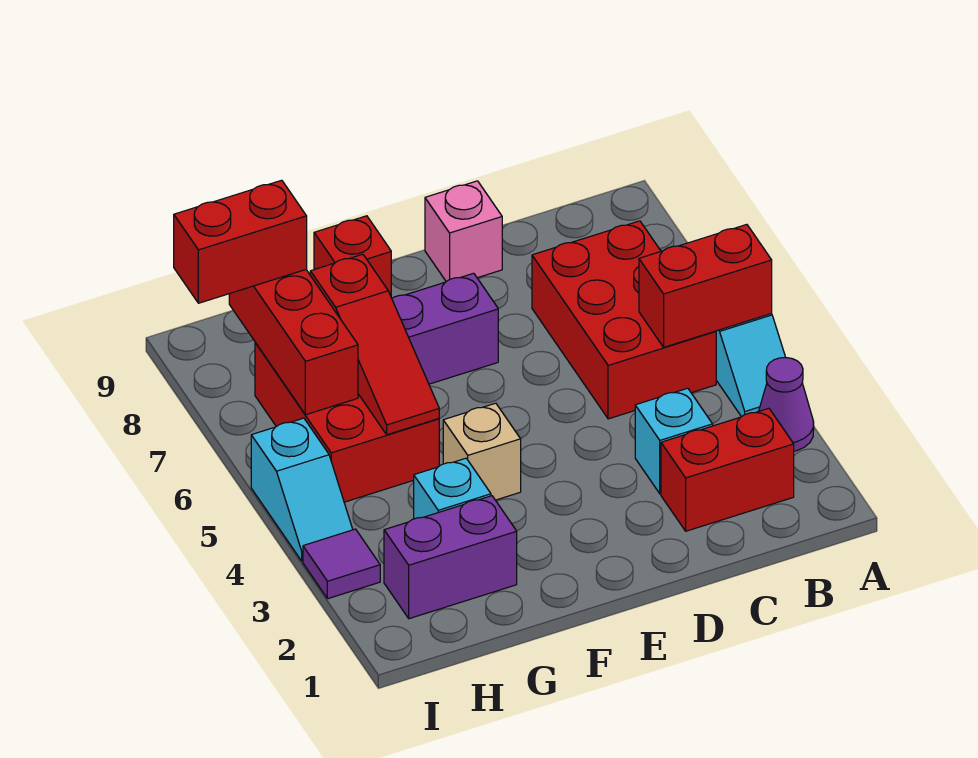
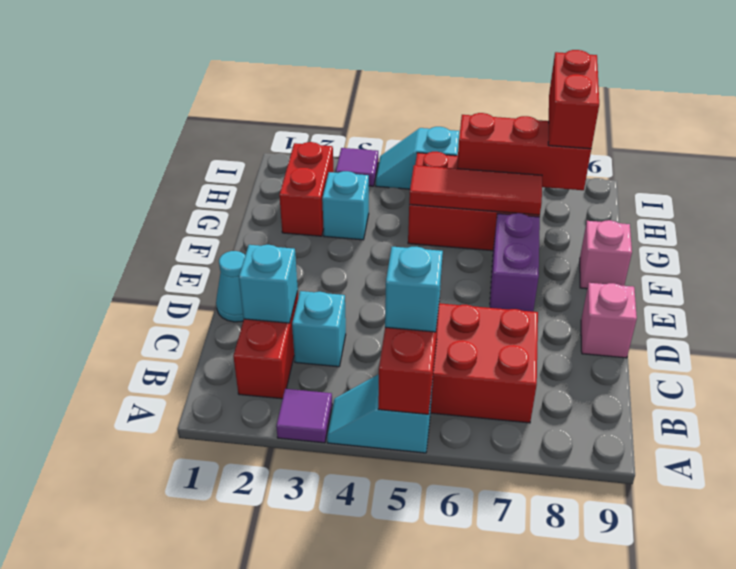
purple 1x1 cone [759,358,814,451] -> purple 1x1 tile [276,389,332,443]
none -> cyan 1x1 brick [385,247,443,332]
none -> cyan 1x1 brick [239,245,298,323]
none -> cyan 1x1 cone [216,251,245,322]
tan 1x1 brick [443,403,521,500] -> none
red 1x1 brick [314,216,391,296] -> pink 1x1 brick [580,220,632,289]
purple 1x2 brick [384,496,517,619] -> red 1x2 brick [279,142,334,236]
red 1x3 slope [310,254,439,435] -> red 1x3 tile [409,165,542,215]

